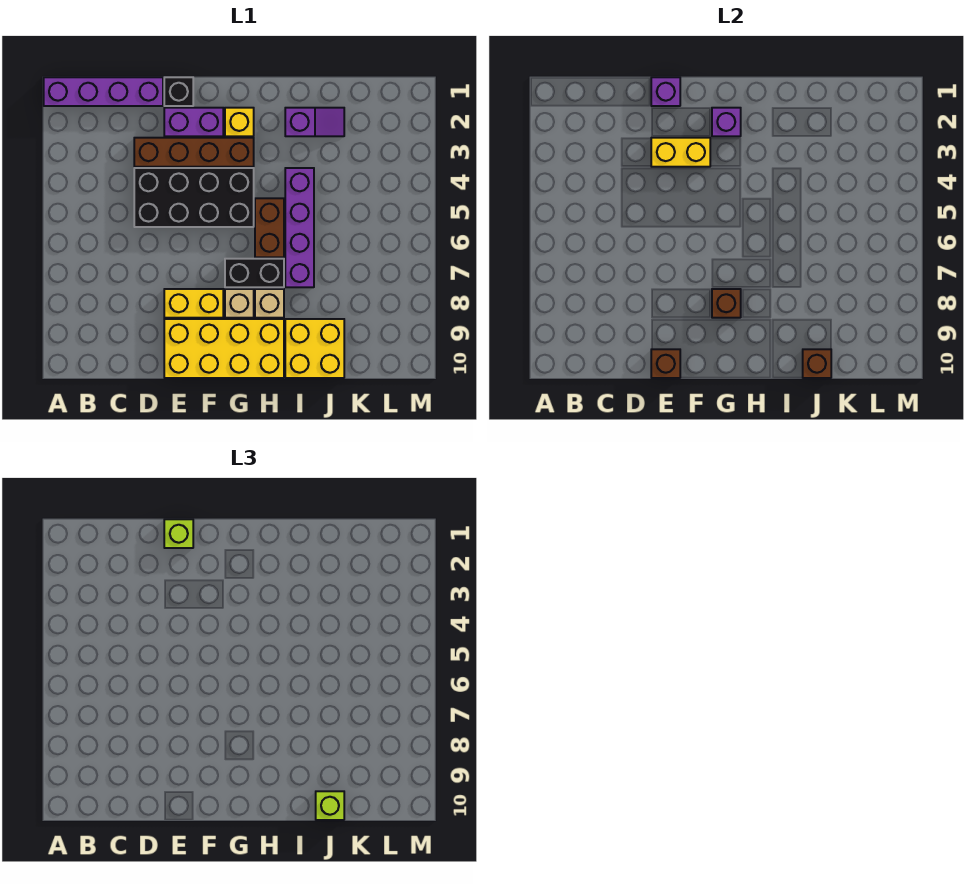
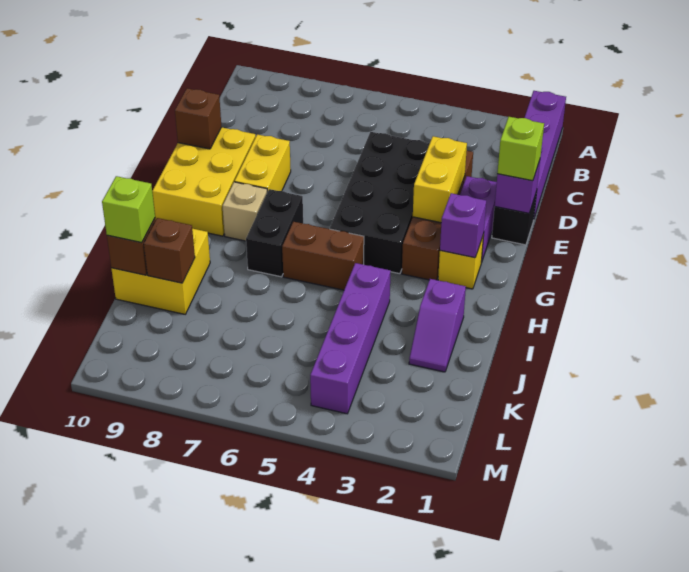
yellow 2x4 brick [164,319,284,378] -> yellow 2x3 brick [152,127,256,236]
brown 1x1 brick [712,289,741,318] -> brown 1x1 brick moved to [144,218,195,283]
tan 1x1 brick [255,289,284,318] -> none
purple 1x4 brick [285,168,314,287] -> purple 1x4 brick turned to [310,263,391,414]

